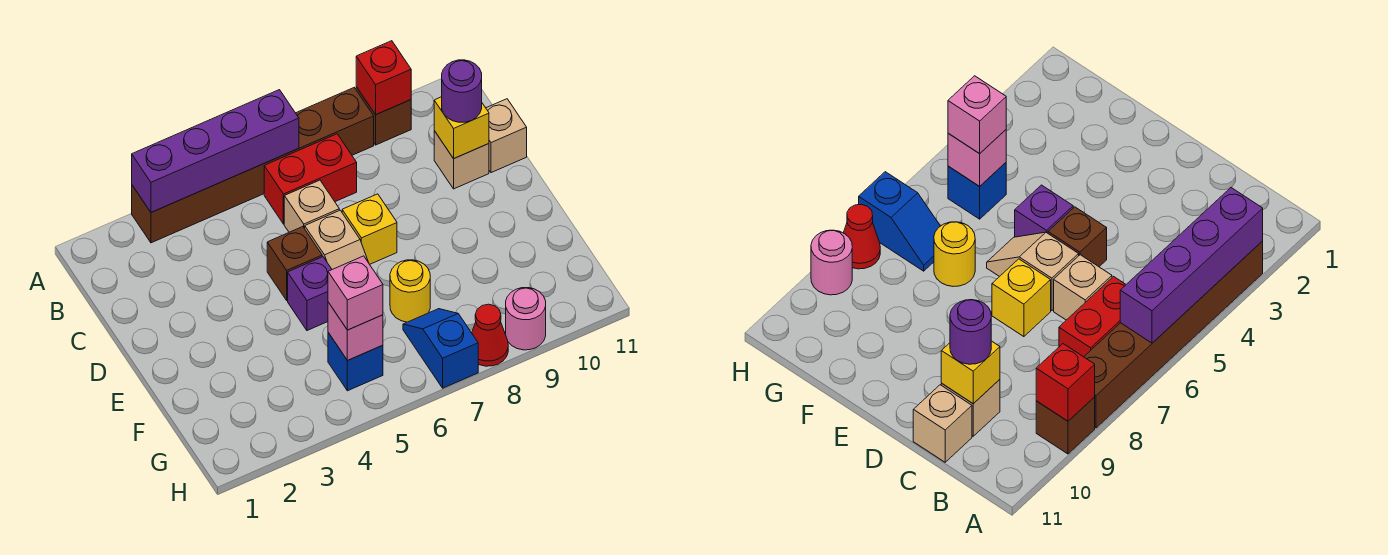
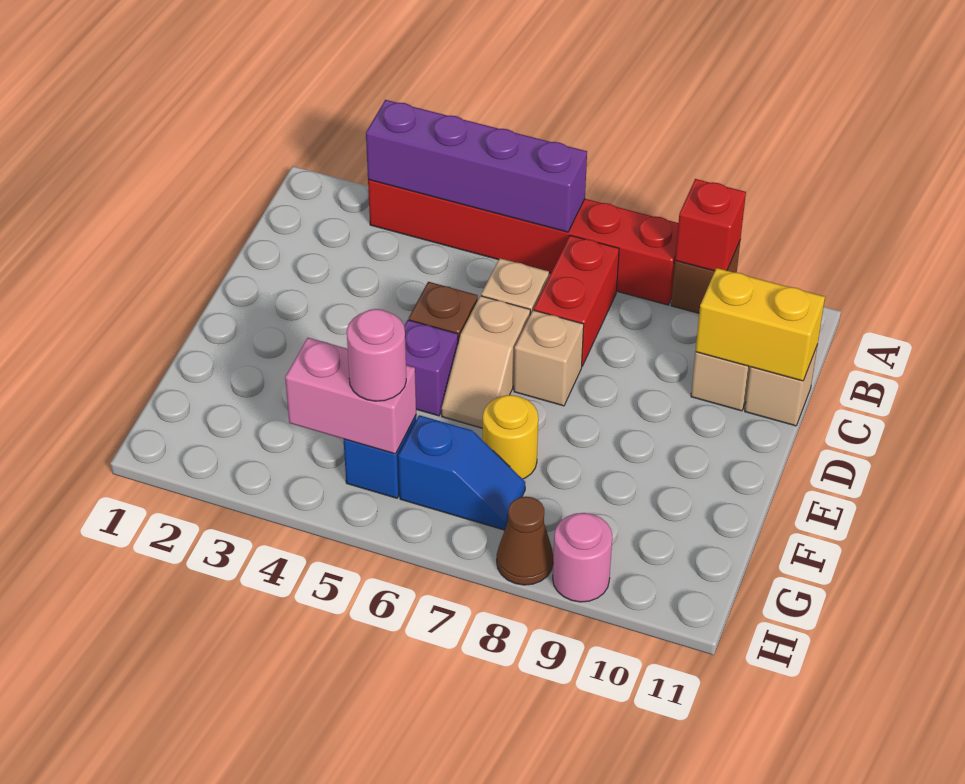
brown 1x6 brick [132,88,374,243] -> red 1x6 brick [368,180,678,305]
red 1x2 brick [264,134,357,224] -> red 1x2 brick turned to [534,235,619,366]
yellow 1x1 brick [434,97,489,159] -> yellow 1x2 brick [695,268,825,381]
purple 1x1 round brick [442,60,482,122] -> none
yellow 1x1 brick [342,194,397,264] -> tan 1x1 brick [514,310,584,406]
pink 1x1 brick [328,302,383,361] -> pink 1x2 brick [285,338,416,454]
pink 1x1 brick [328,256,383,330] -> pink 1x1 round brick [347,309,406,401]
blue 1x2 slope [403,309,478,388] -> blue 1x2 slope turned to [398,415,525,530]
red 1x1 cone [472,304,508,366] -> brown 1x1 cone [497,497,553,585]

